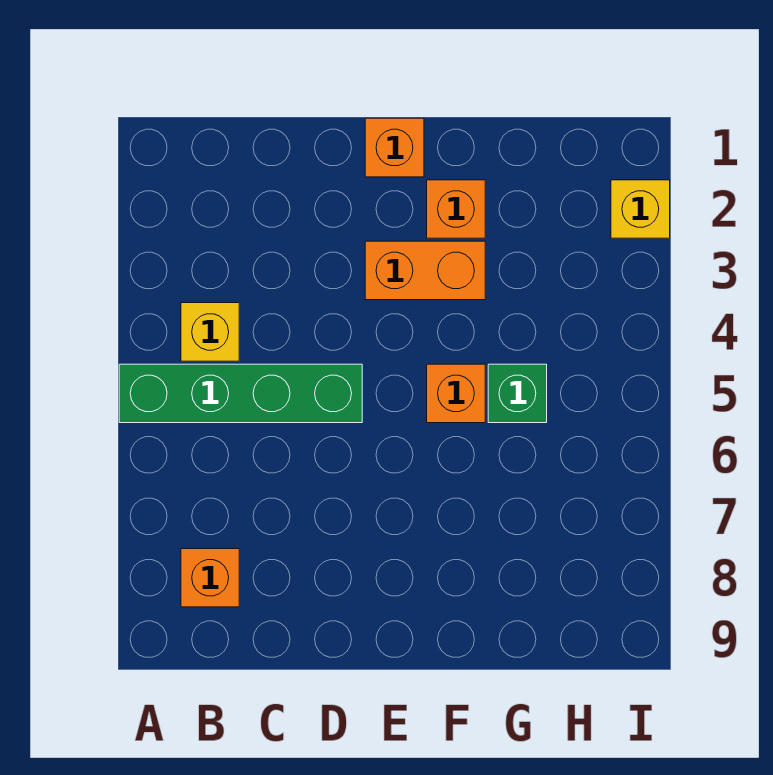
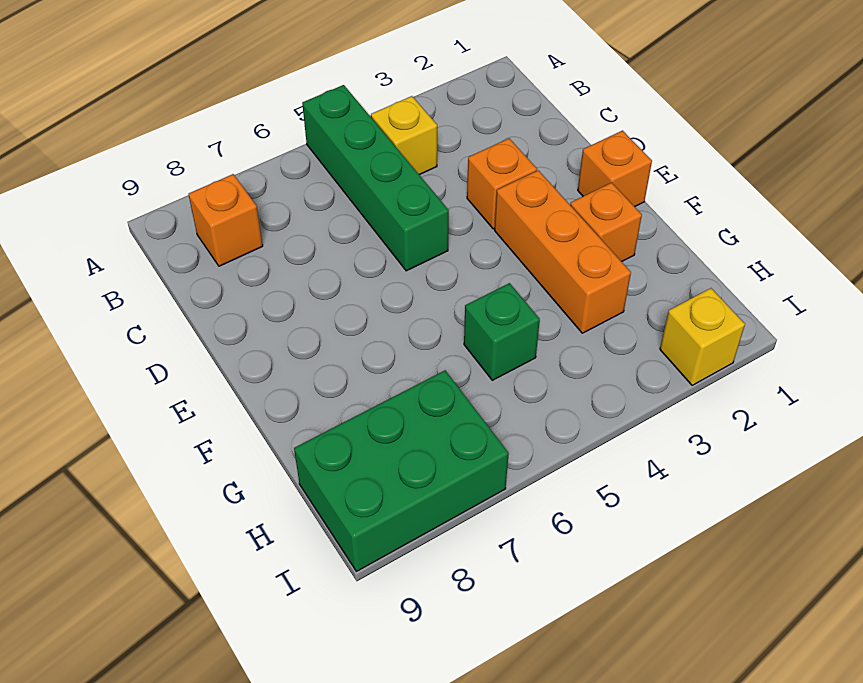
orange 1x2 brick [365,241,485,300] -> orange 1x3 brick [495,170,631,333]
orange 1x1 brick [427,364,485,423] -> orange 1x1 brick moved to [467,138,537,229]
none -> green 2x3 brick [294,370,509,571]

